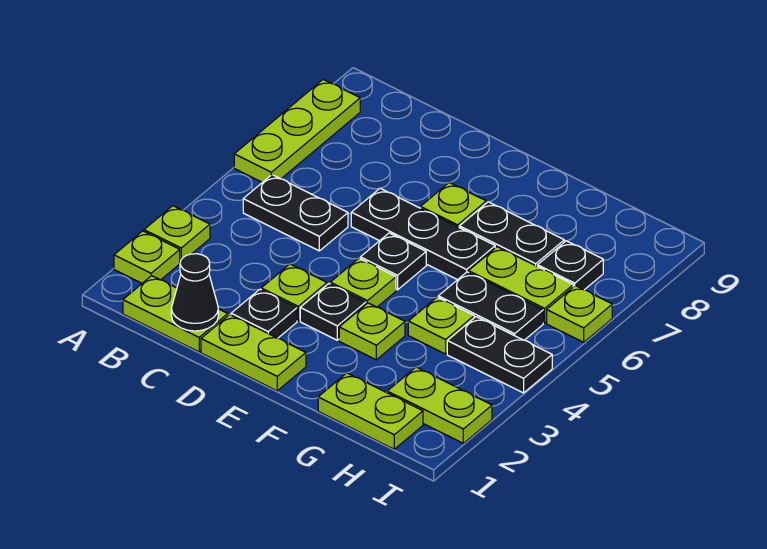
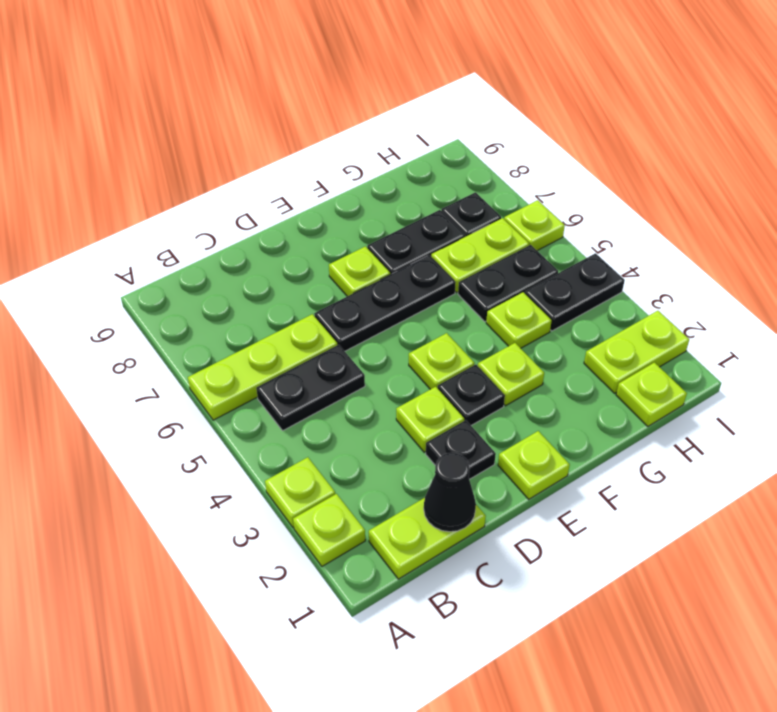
lime 1x3 plate [234,80,360,182] -> lime 1x3 plate turned to [188,314,337,420]
lime 1x2 plate [201,315,306,391] -> lime 1x1 plate [498,431,570,499]
black 1x1 plate [360,233,426,290] -> none
lime 1x2 plate [318,373,423,449] -> lime 1x1 plate [616,363,687,427]

